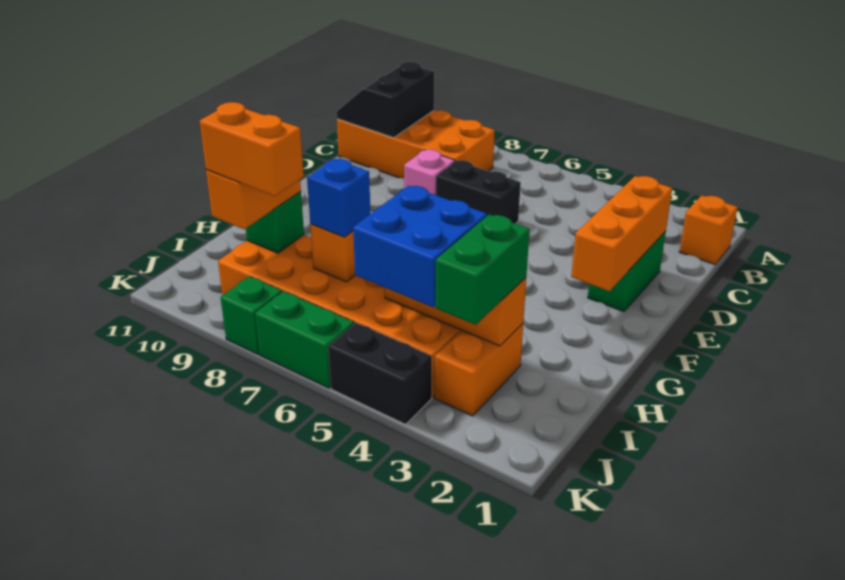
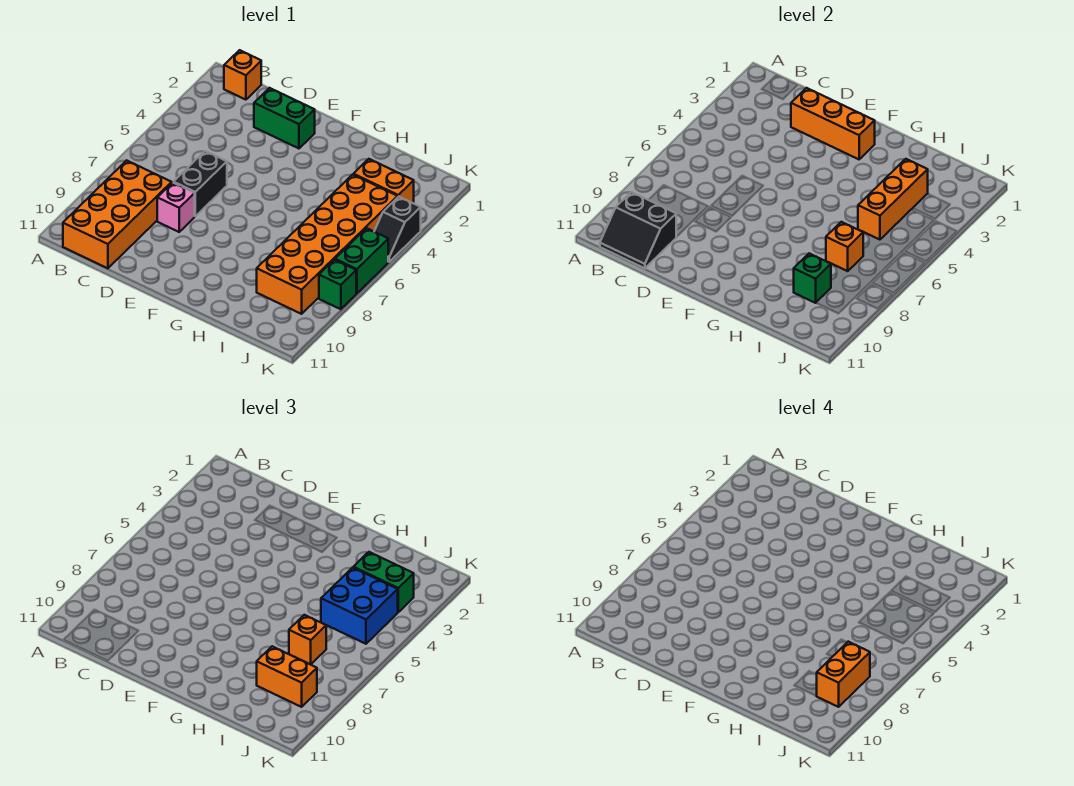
blue 1x1 brick [307,159,371,237] -> orange 1x1 brick [289,615,326,664]
black 1x2 brick [328,323,432,425] -> black 1x2 slope [374,197,421,262]

